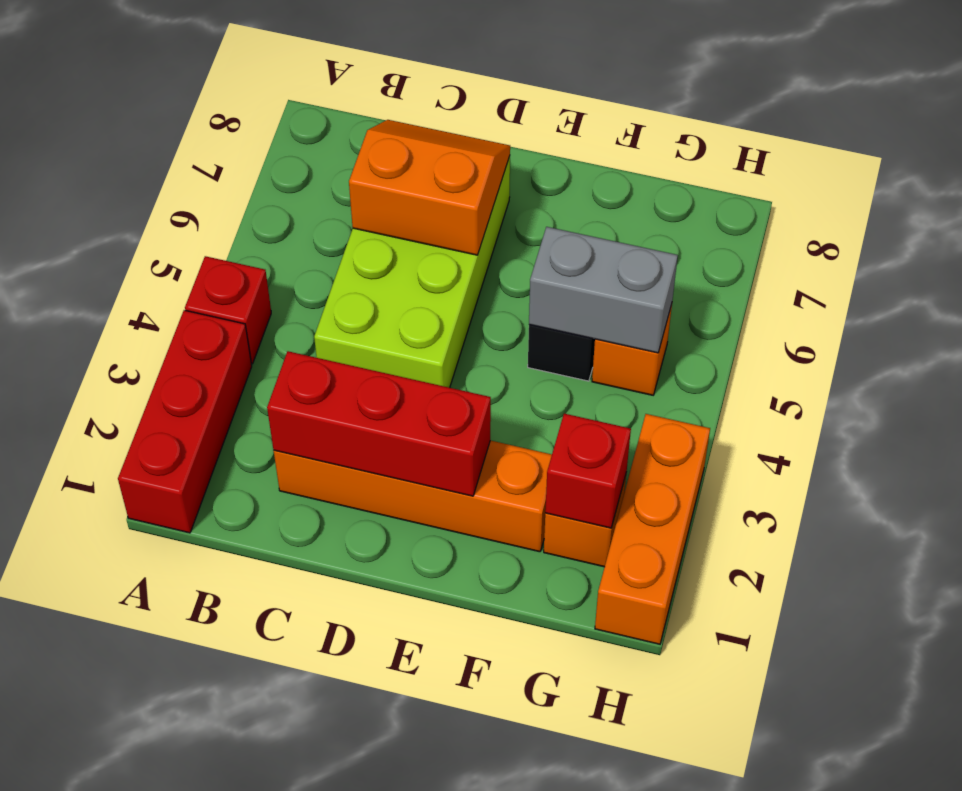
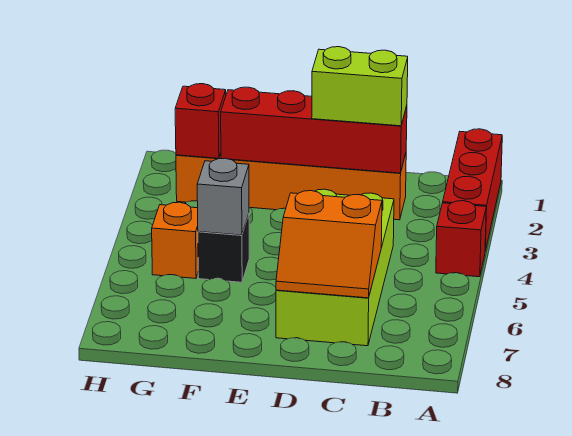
red 1x3 brick [267,351,491,496] -> red 1x4 brick [221,87,407,173]
none -> lime 1x2 brick [312,47,408,126]
grey 1x2 brick [529,227,678,353] -> grey 1x1 brick [197,158,249,235]
orange 1x3 brick [595,414,710,644] -> none

